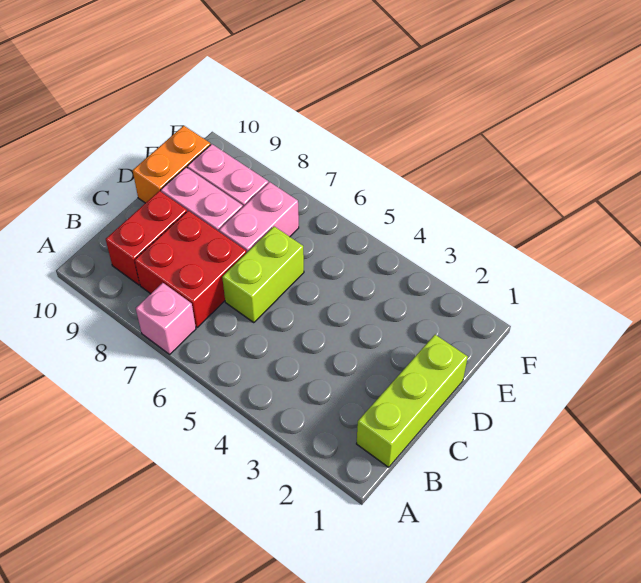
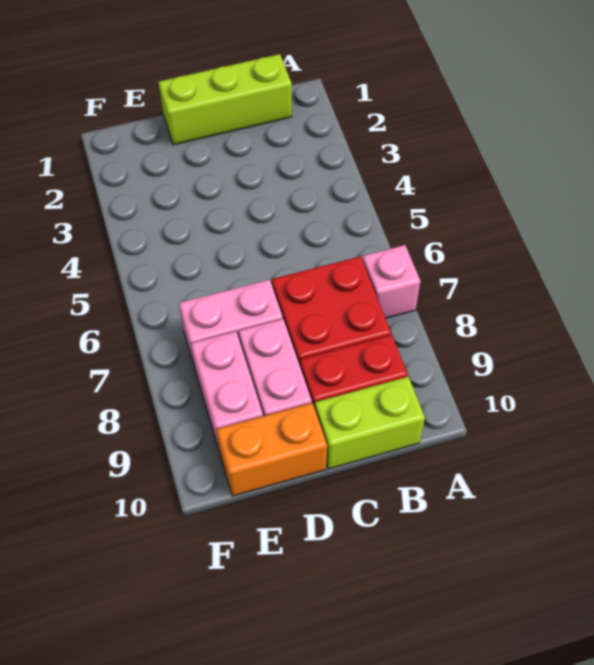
lime 1x2 brick [222,227,304,323] -> lime 1x2 brick moved to [315,377,425,469]

